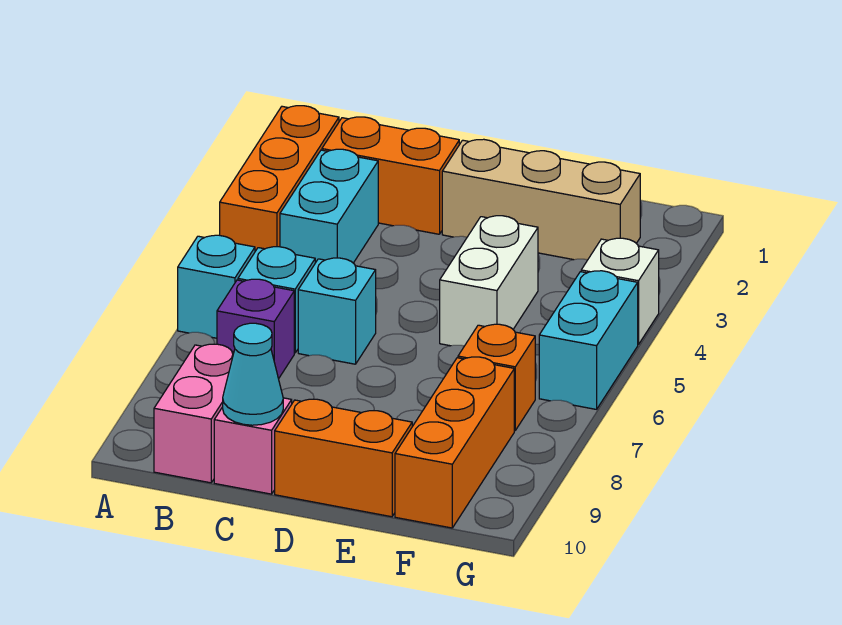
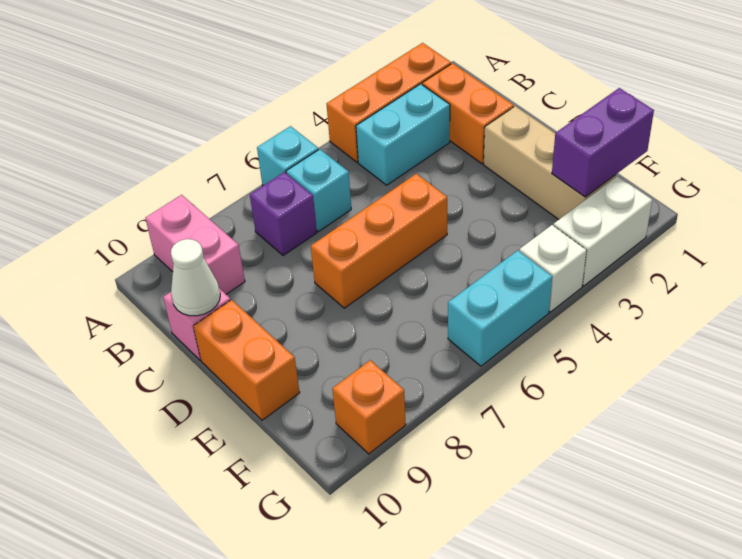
pink 1x2 brick [154,344,234,483] -> pink 1x2 brick turned to [145,195,245,294]
cyan 1x1 brick [298,258,376,364] -> none
cyan 1x1 cone [223,323,283,425] -> white 1x1 cone [171,239,220,316]
white 1x2 brick [440,216,538,346] -> white 1x2 brick moved to [554,176,652,286]
none -> purple 1x2 brick [552,88,654,197]
orange 1x1 brick [458,324,535,431] -> orange 1x1 brick moved to [332,360,406,454]
orange 1x3 brick [395,357,514,528] -> orange 1x3 brick moved to [311,174,447,308]

